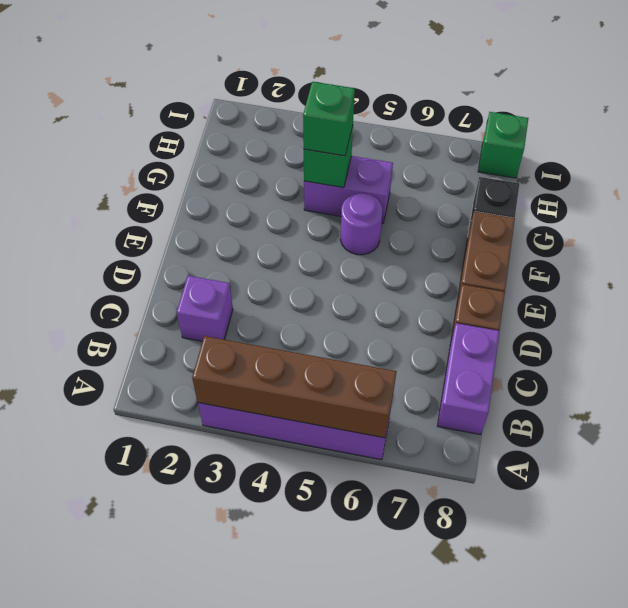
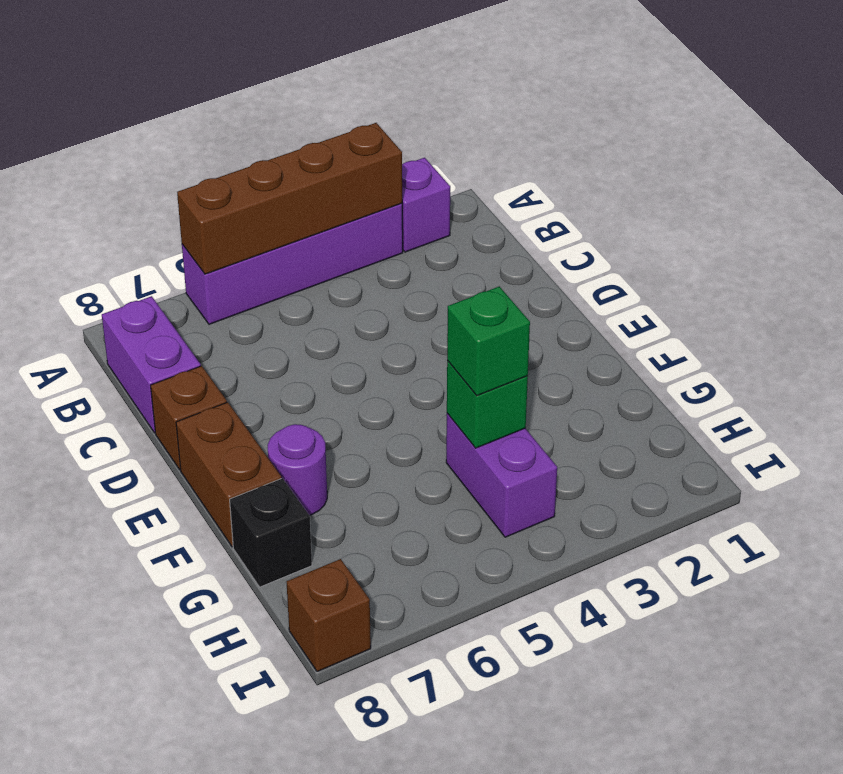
purple 1x1 brick [177,276,233,341] -> purple 1x1 brick moved to [402,158,451,252]
purple 1x1 round brick [340,193,383,255] -> purple 1x1 round brick moved to [268,424,327,515]
purple 1x2 brick [304,156,393,224] -> purple 1x2 brick turned to [446,413,557,537]
green 1x1 brick [478,112,528,178] -> brown 1x1 brick [287,559,371,672]

